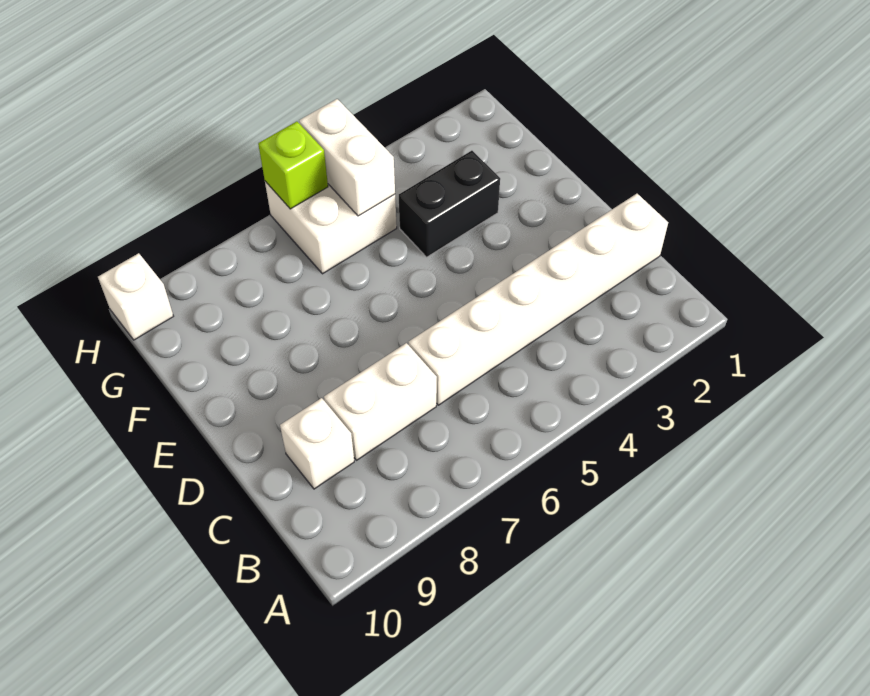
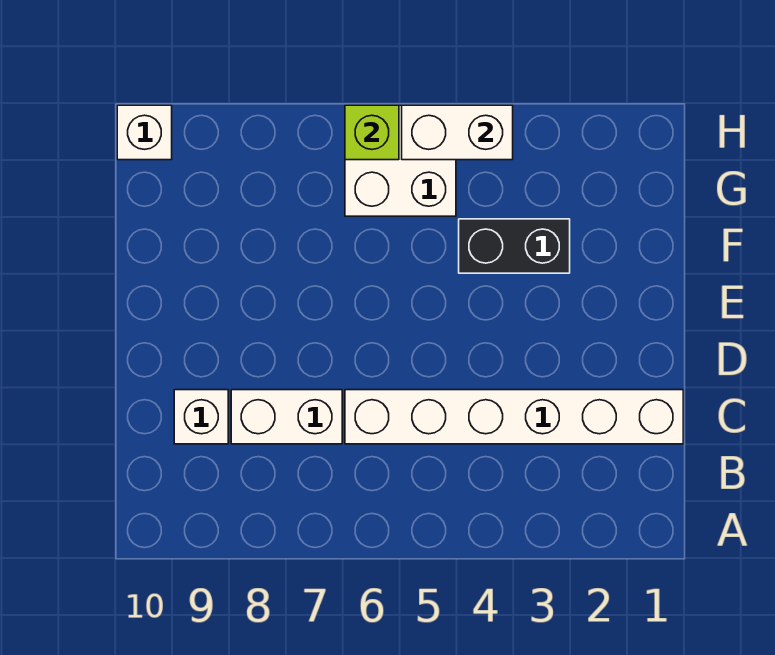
white 1x2 brick [299,99,395,216] -> white 1x2 brick turned to [402,105,513,160]

